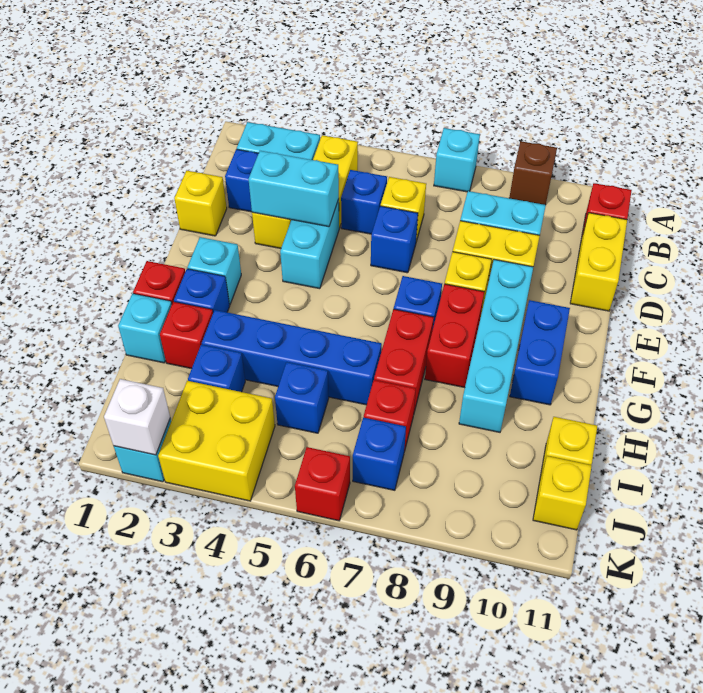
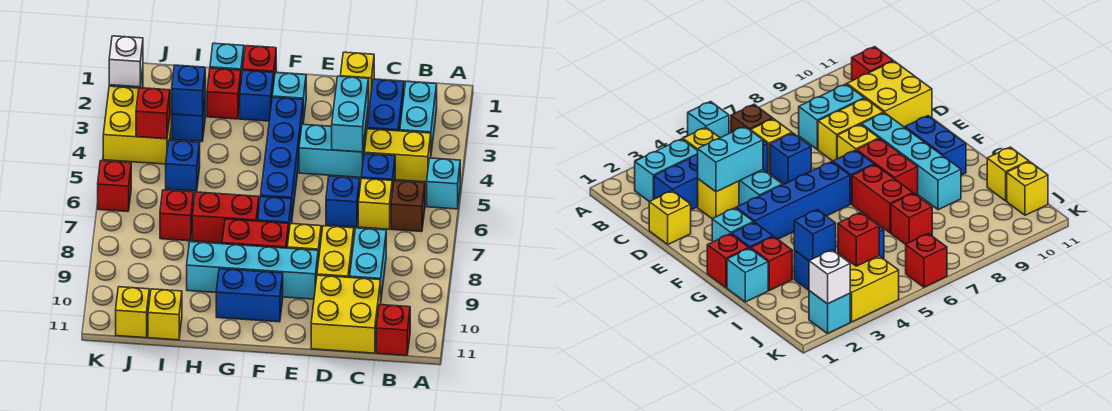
cyan 1x1 brick [434,128,480,192] -> cyan 1x1 brick moved to [427,158,460,209]
brown 1x1 brick [509,141,557,205] -> brown 1x1 brick moved to [391,181,425,232]
yellow 1x2 brick [570,213,627,311] -> yellow 2x2 brick [311,275,381,353]
blue 1x4 brick [202,310,382,405] -> blue 1x4 brick moved to [261,97,303,216]
none -> red 1x1 brick [136,88,170,139]
blue 1x1 brick [353,417,406,490] -> blue 1x1 brick moved to [172,65,205,116]

